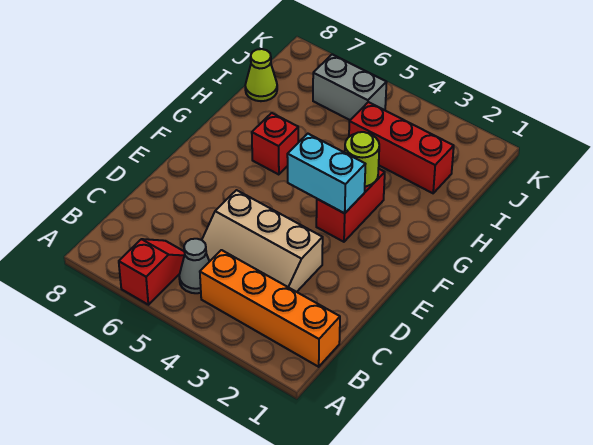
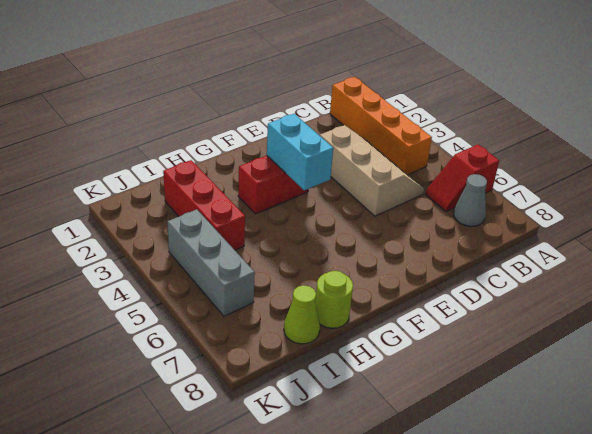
grey 1x1 cone [179,239,209,293] -> grey 1x1 cone moved to [454,174,487,226]
lime 1x1 round brick [345,132,379,186] -> lime 1x1 round brick moved to [315,271,353,328]
red 1x1 brick [252,113,298,175] -> none
grey 1x2 brick [313,54,387,120] -> grey 1x3 brick [168,209,255,316]

